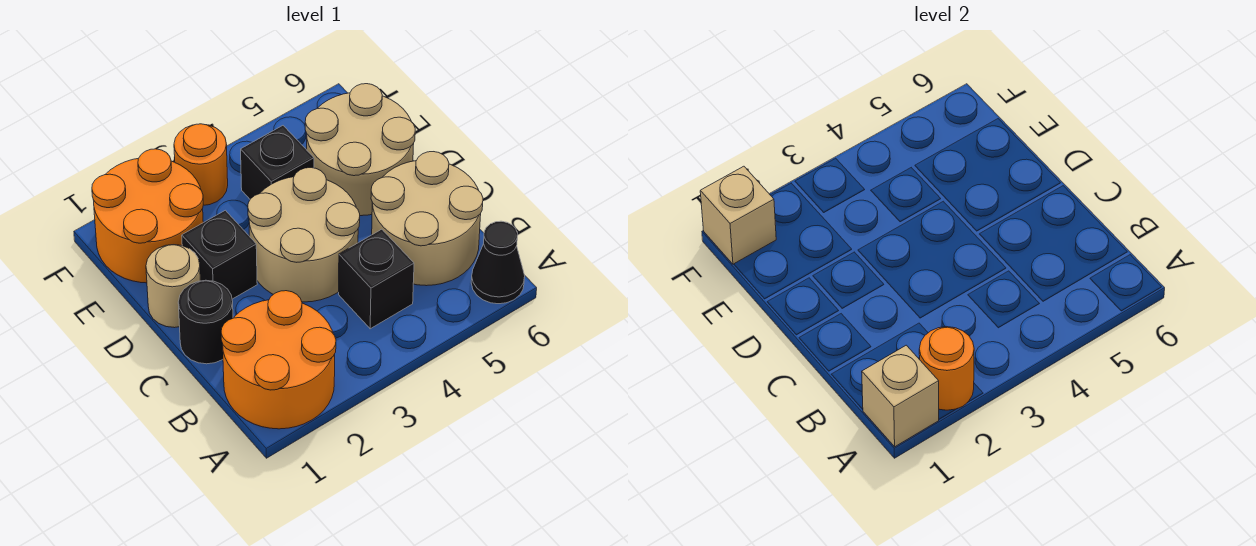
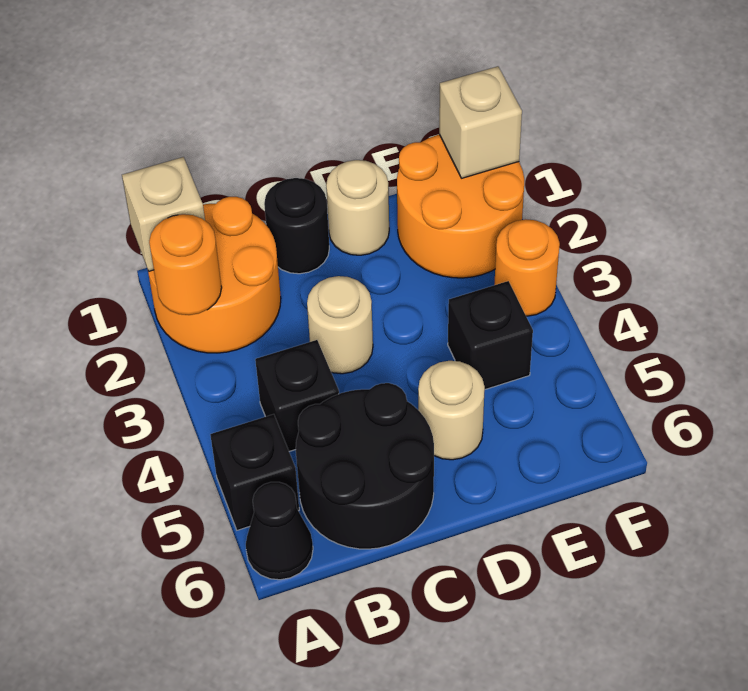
tan 2x2 round brick [371,152,483,286] -> black 2x2 round brick [296,383,434,549]
tan 2x2 round brick [248,168,360,302] -> tan 1x1 round brick [307,276,373,374]
black 1x1 brick [182,210,257,299] -> black 1x1 brick moved to [210,414,299,530]
tan 2x2 round brick [305,84,415,216] -> tan 1x1 round brick [418,361,485,460]

